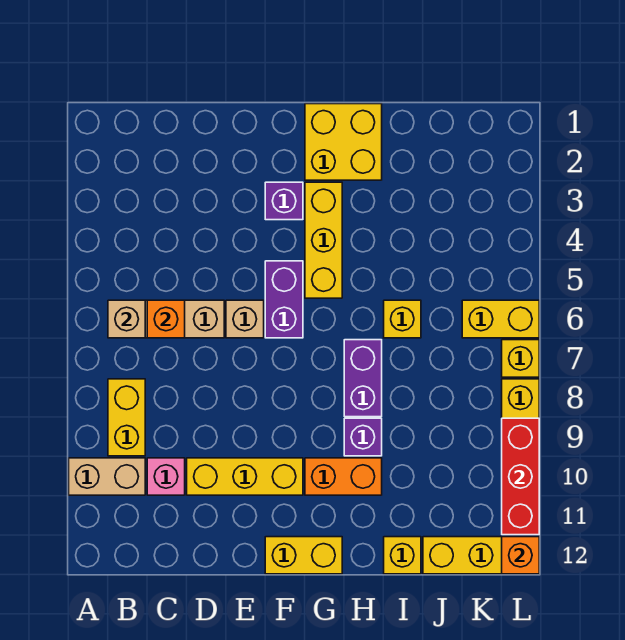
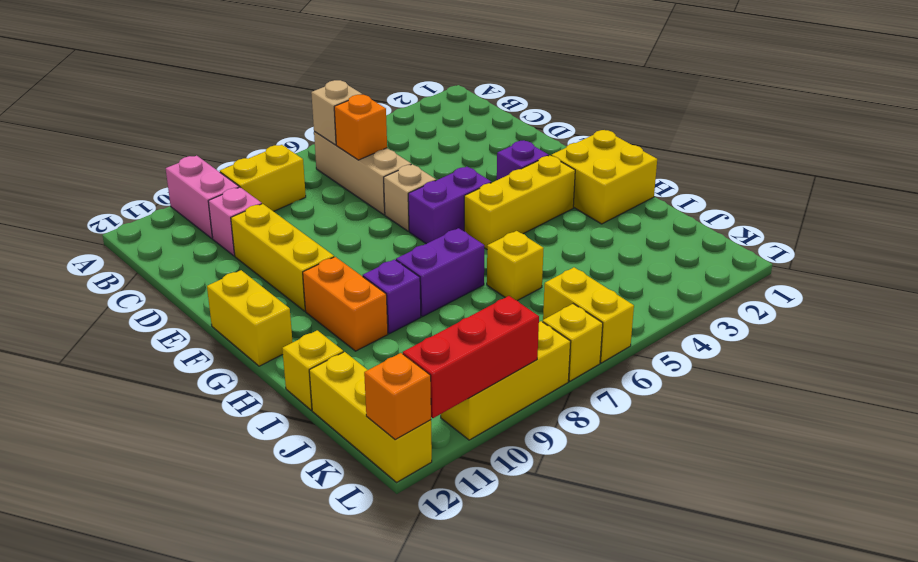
tan 1x2 brick [69,458,145,495] -> pink 1x2 brick [166,156,239,238]

